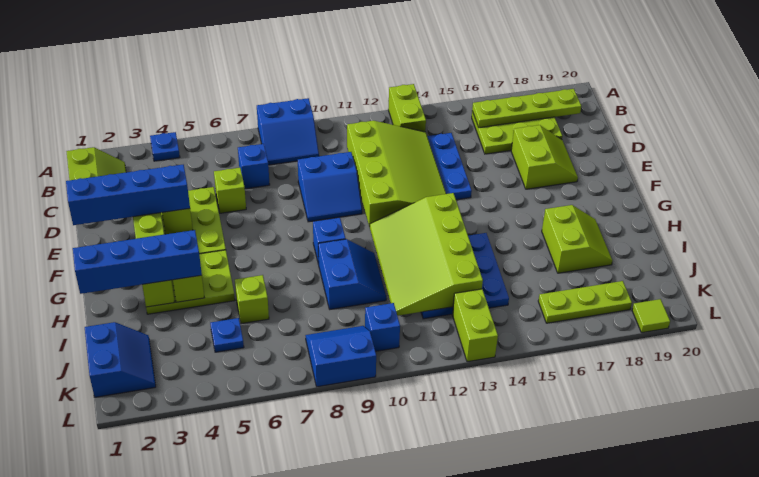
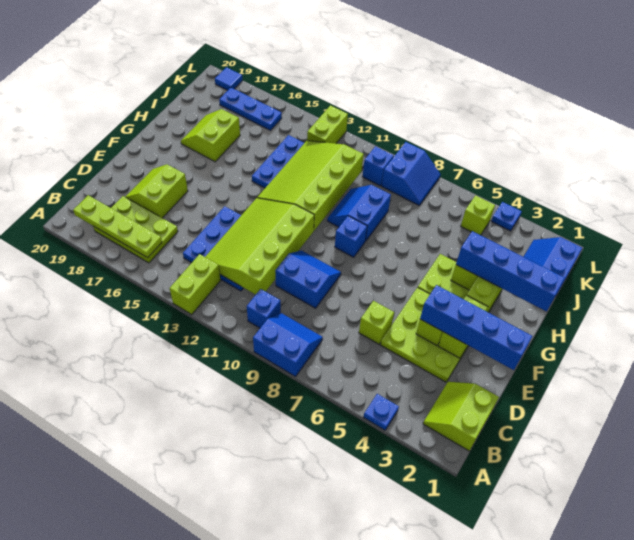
blue 1x1 brick [238,144,270,189] -> blue 1x1 brick moved to [247,289,281,328]
lime 3x4 slope [370,193,483,316] -> lime 3x4 slope turned to [257,141,364,230]
lime 1x1 brick [235,275,269,324] -> lime 1x1 brick moved to [461,195,495,235]
blue 1x1 plate [210,318,244,352] -> blue 1x1 plate moved to [491,202,522,231]
blue 2x2 slope [305,326,376,387] -> blue 2x2 slope turned to [382,142,441,205]
lime 1x3 plate [538,281,632,323] -> blue 1x3 plate [219,88,282,130]
lime 1x1 tile [632,299,670,333] -> blue 1x1 tile [215,67,242,90]

